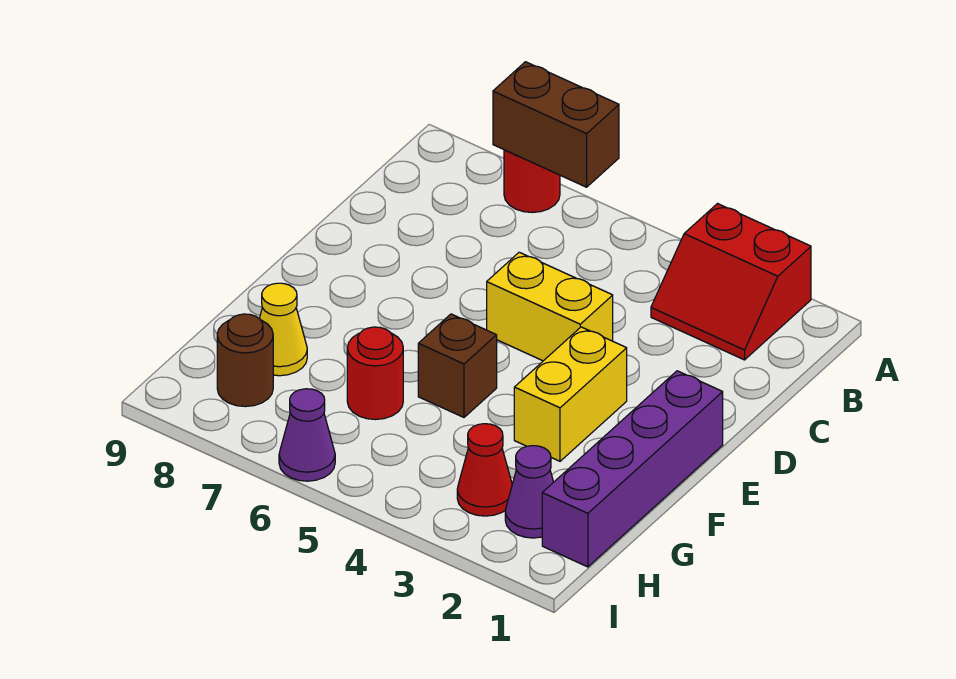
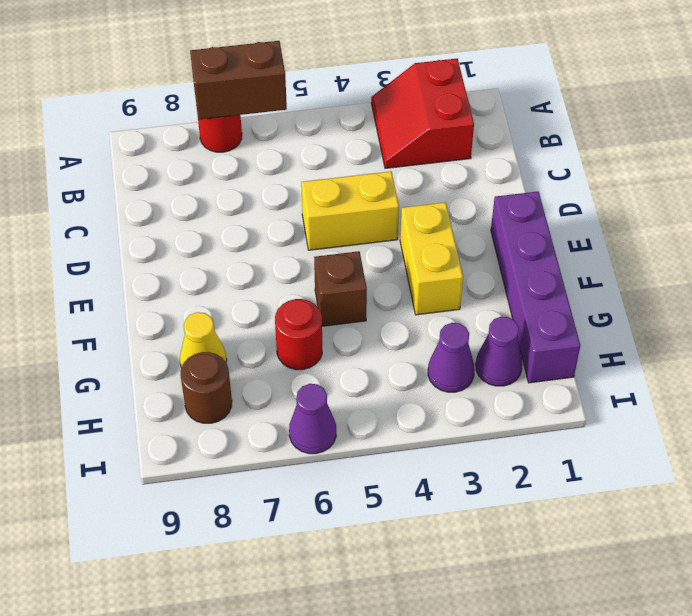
red 2x2 slope [651,204,811,360] -> red 2x2 slope turned to [371,59,474,168]
red 1x1 cone [457,424,512,516] -> purple 1x1 cone [428,323,475,392]

